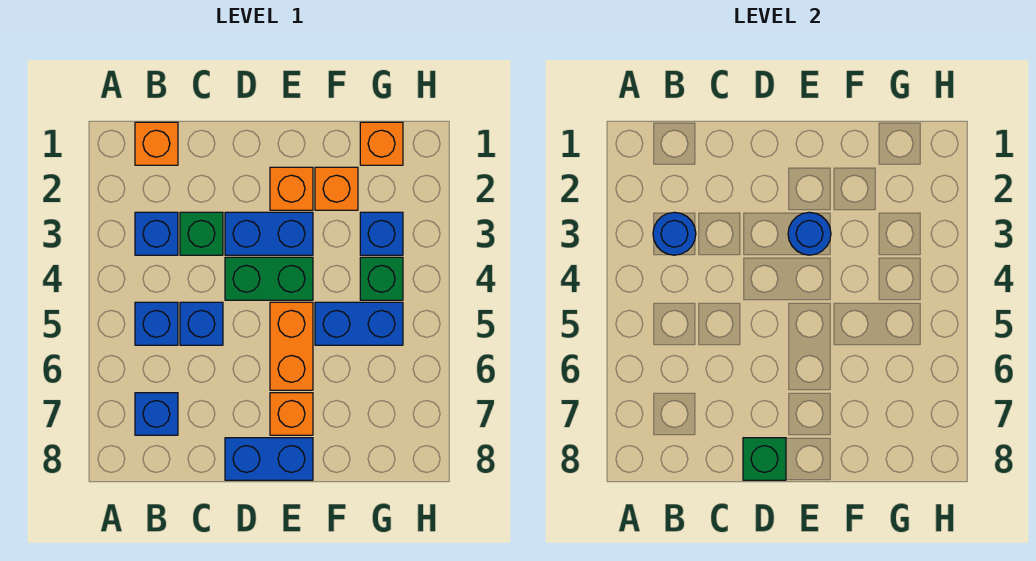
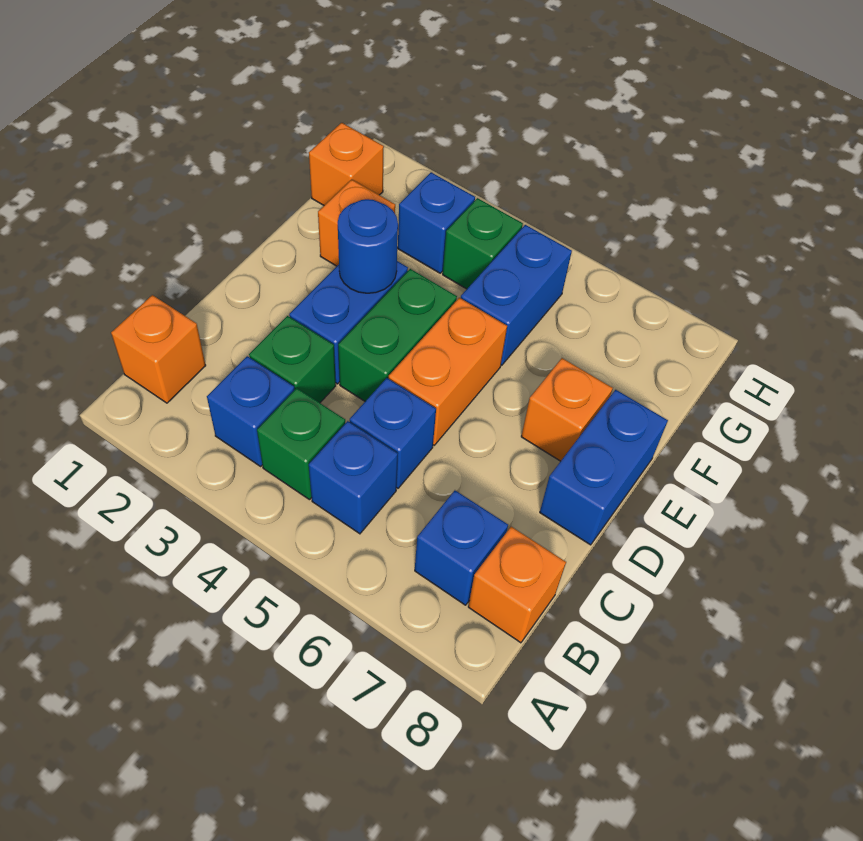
blue 1x1 round brick [653,212,696,255] -> none
green 1x1 brick [743,438,786,480] -> green 1x1 brick moved to [257,388,345,500]
orange 1x1 brick [270,167,313,210] -> orange 1x1 brick moved to [468,527,566,643]
orange 1x2 brick [270,302,313,390] -> orange 1x2 brick turned to [389,298,507,445]

